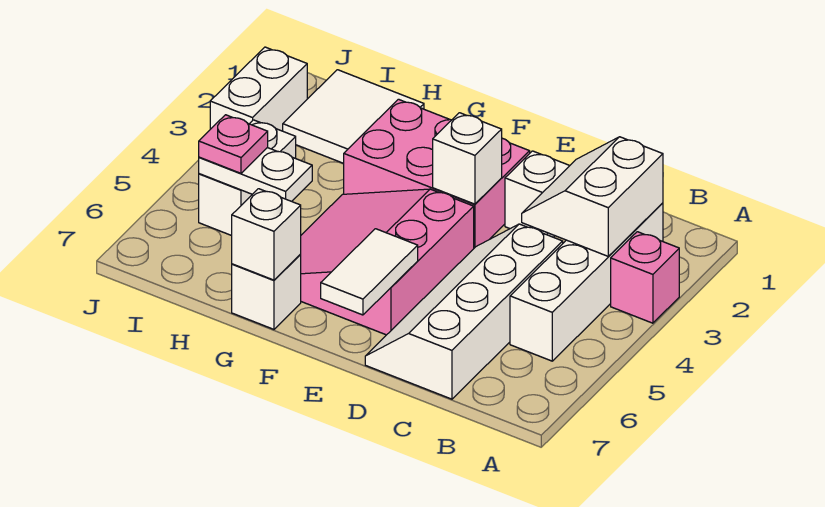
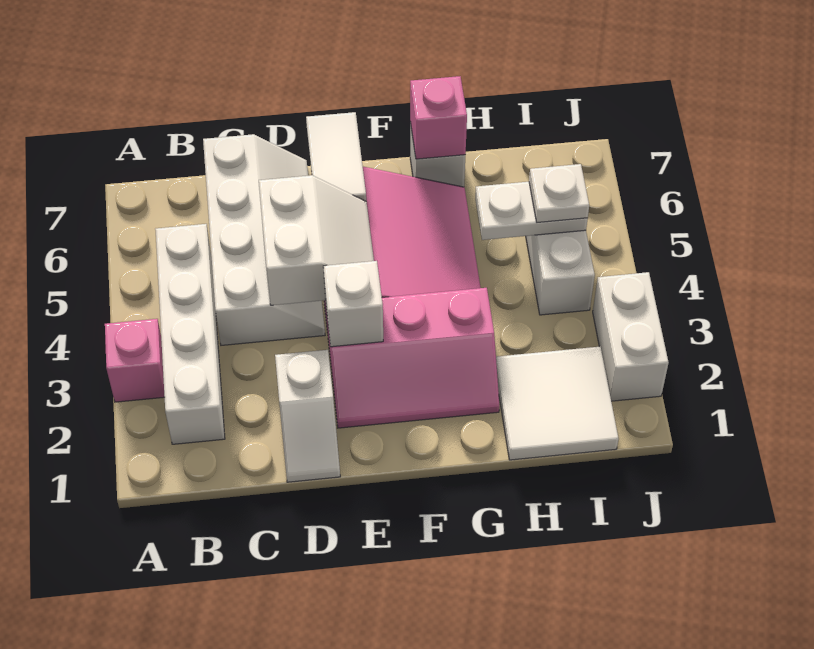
white 2x2 slope [522,137,663,256] -> white 2x2 slope moved to [259,175,374,305]
pink 2x3 brick [344,99,530,248] -> pink 2x3 slope [326,288,499,428]
white 1x1 brick [232,189,301,280] -> pink 1x1 brick [410,76,467,159]
pink 1x1 plate [199,115,268,173] -> white 1x1 plate [529,164,589,222]

